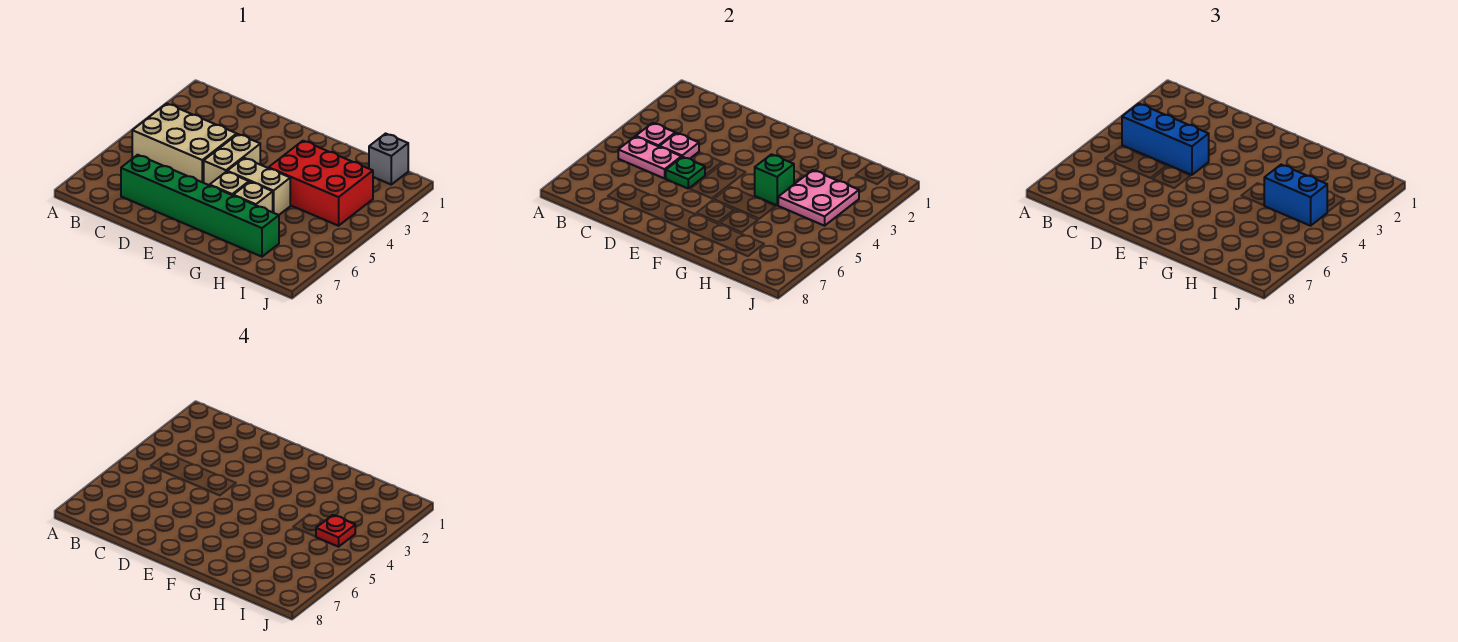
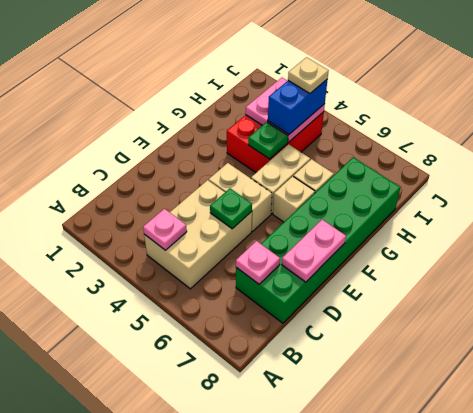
blue 1x3 brick [1122,104,1209,175] -> none
pink 1x2 plate [618,137,681,178] -> pink 1x2 plate moved to [282,220,346,282]
pink 1x1 plate [660,133,699,159] -> pink 1x1 plate moved to [236,241,280,284]
green 1x6 brick [121,155,279,257] -> green 2x6 brick [236,157,400,323]
green 1x1 brick [755,154,794,205] -> green 1x1 plate [248,122,288,159]
grey 1x1 brick [369,134,408,184] -> none
red 1x1 plate [316,515,355,547] -> tan 1x1 plate [288,57,328,93]

